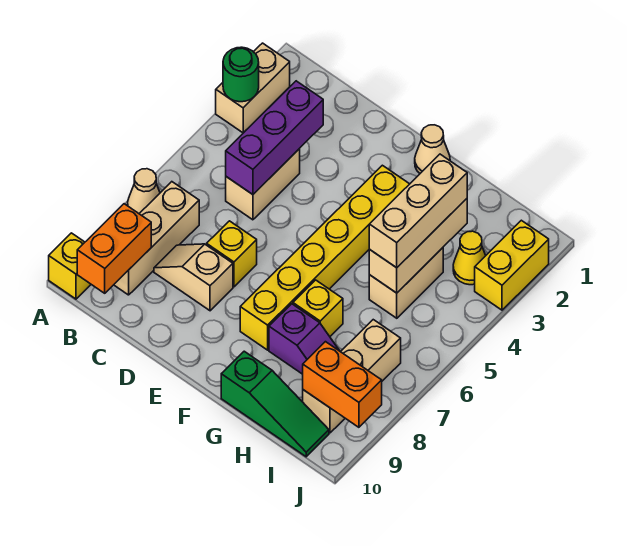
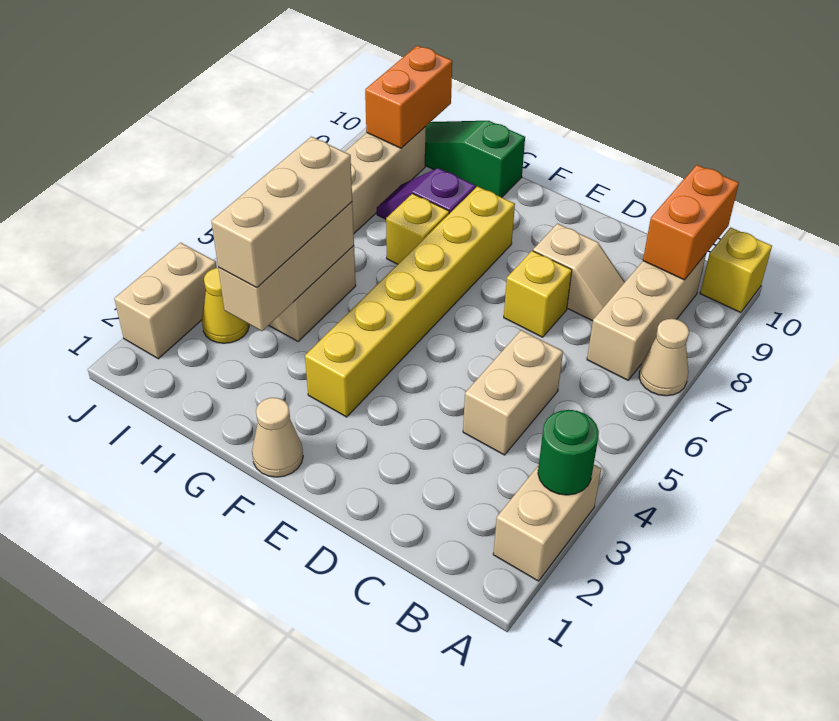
purple 1x3 brick [226,81,323,194] -> none
orange 1x2 brick [303,342,382,427] -> orange 1x2 brick turned to [365,46,452,148]
yellow 1x2 brick [475,220,549,310] -> tan 1x2 brick [114,243,217,359]

